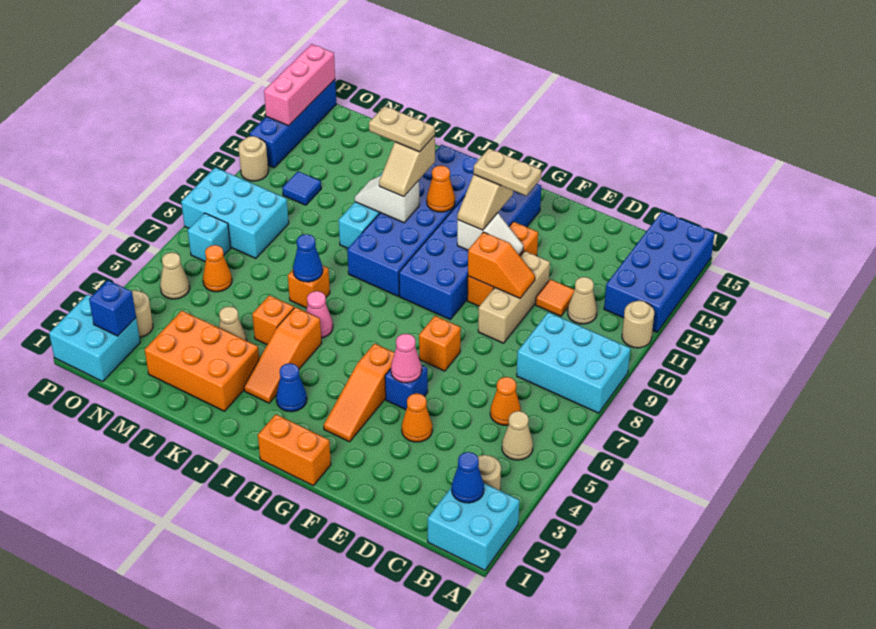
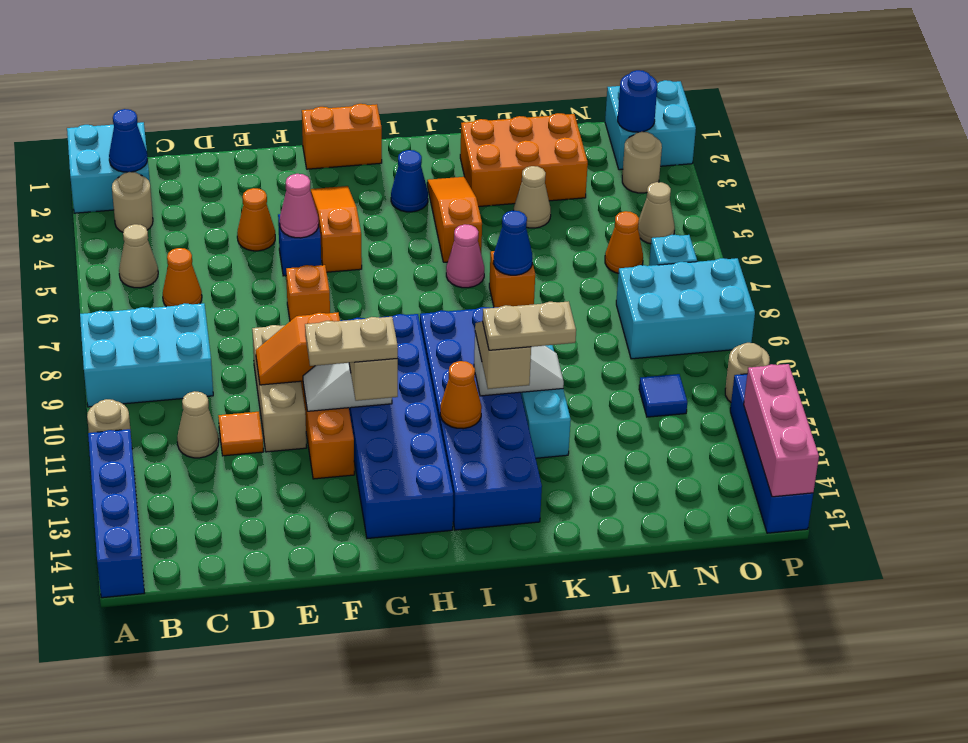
blue 2x4 brick [604,212,715,332] -> blue 1x4 brick [88,429,144,598]
orange 1x1 brick [252,295,294,345] -> none
blue 1x1 brick [89,280,136,336] -> blue 1x1 round brick [618,70,657,132]

